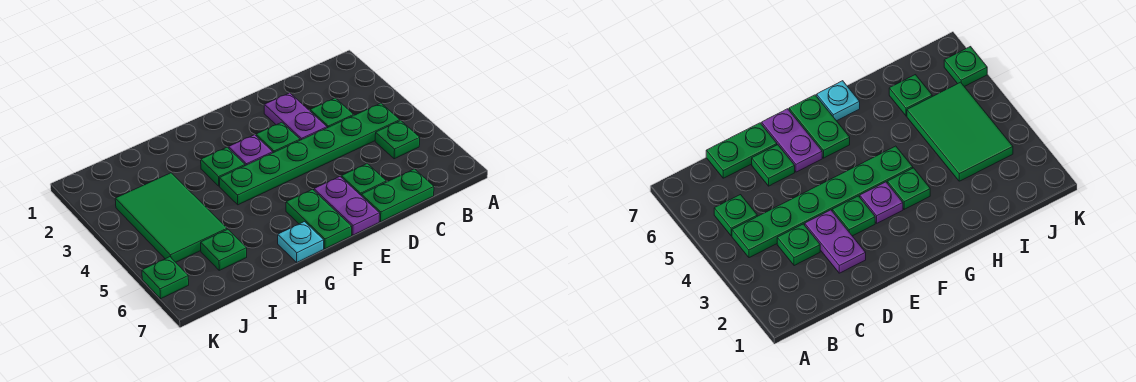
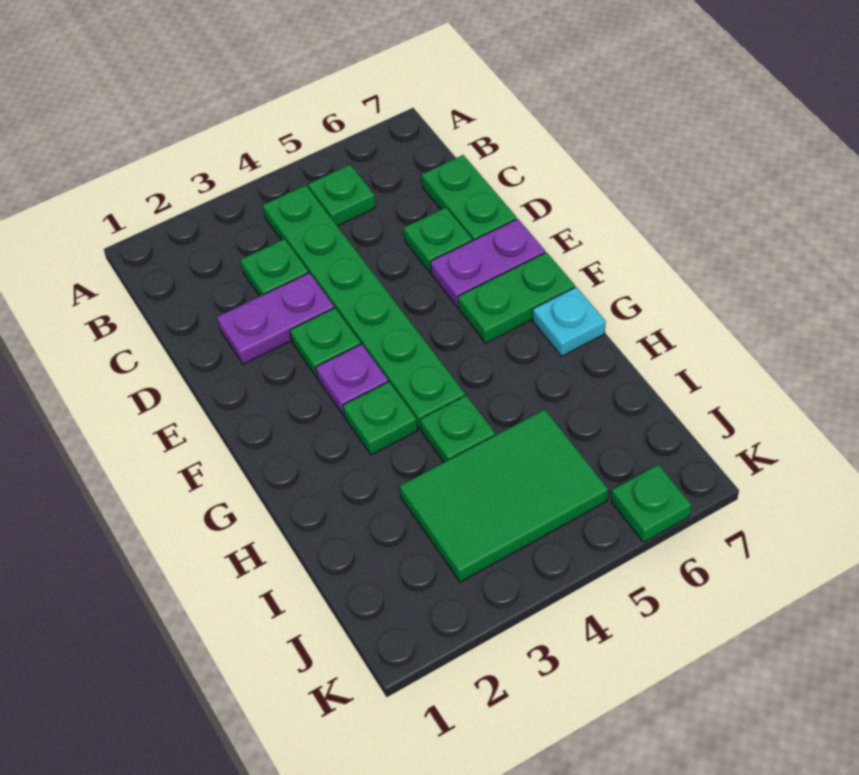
green 1x1 plate [201,229,247,270] -> green 1x1 plate moved to [420,396,495,462]

